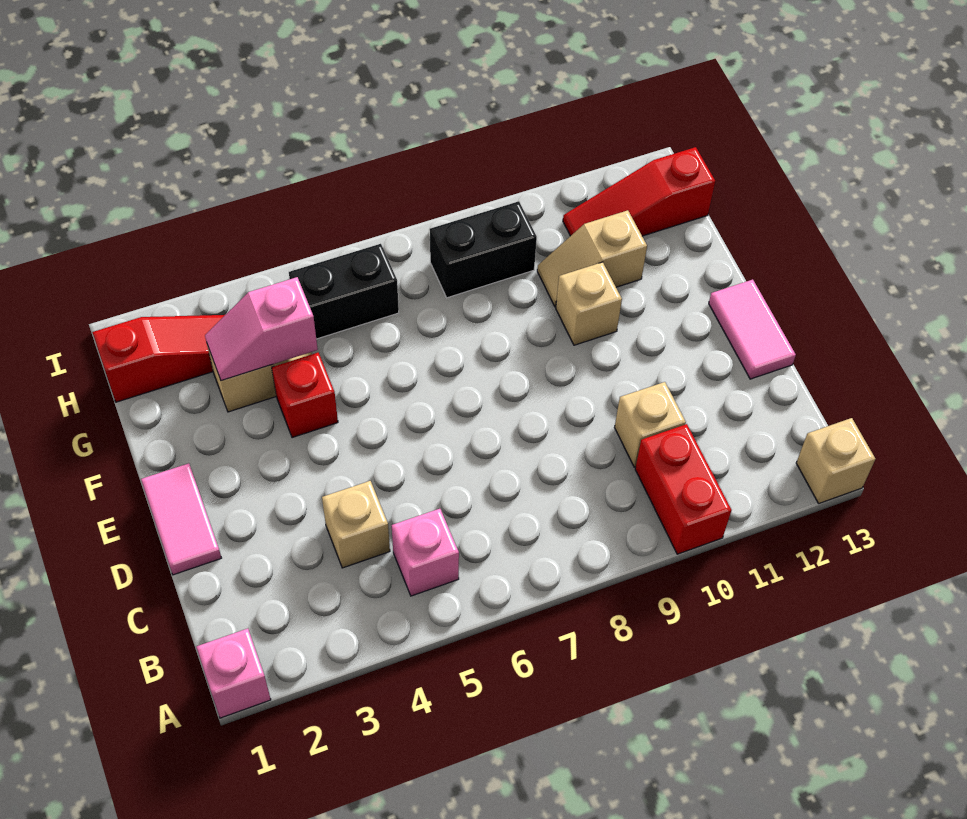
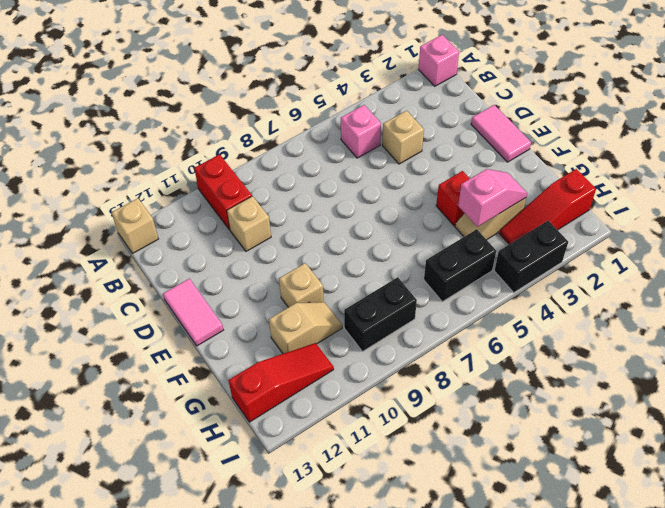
none -> black 1x2 brick [495,221,568,293]

